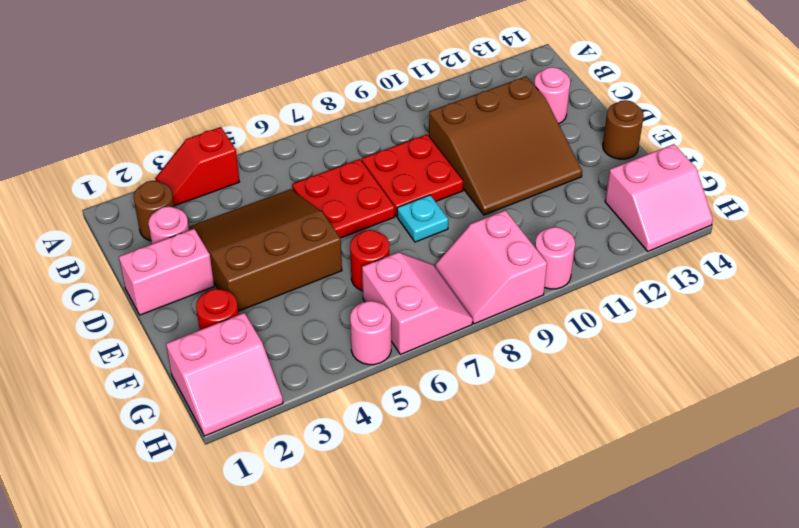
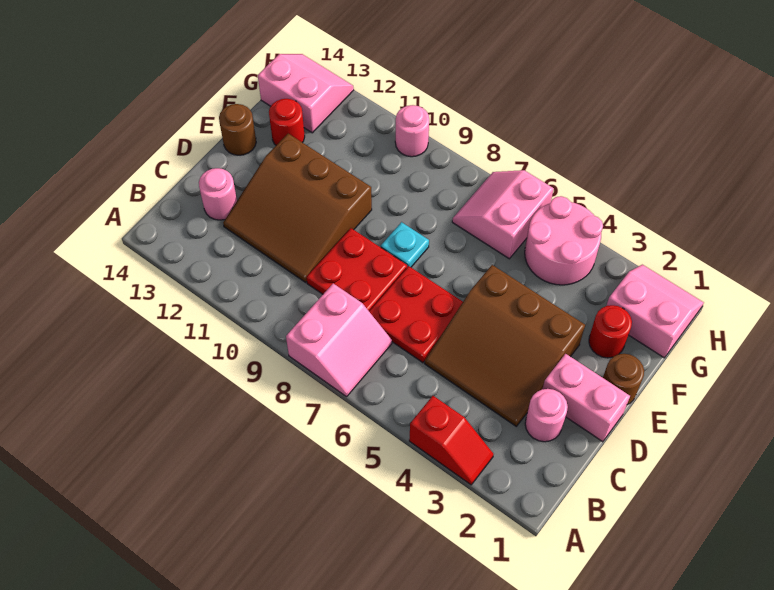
brown 1x1 round brick [133,181,174,241] -> brown 1x1 round brick moved to [603,354,644,405]
brown 3x3 slope [429,76,582,215] -> brown 3x3 slope turned to [223,134,372,282]
red 1x1 round brick [350,230,389,291] -> red 1x1 round brick moved to [269,99,305,145]
pink 2x2 slope [435,210,547,324] -> pink 2x2 slope moved to [286,284,392,397]
pink 1x1 round brick [350,301,391,365] -> pink 2x2 round brick [525,196,603,285]

